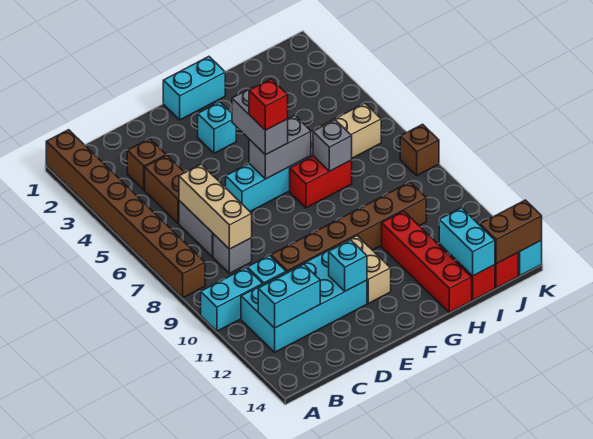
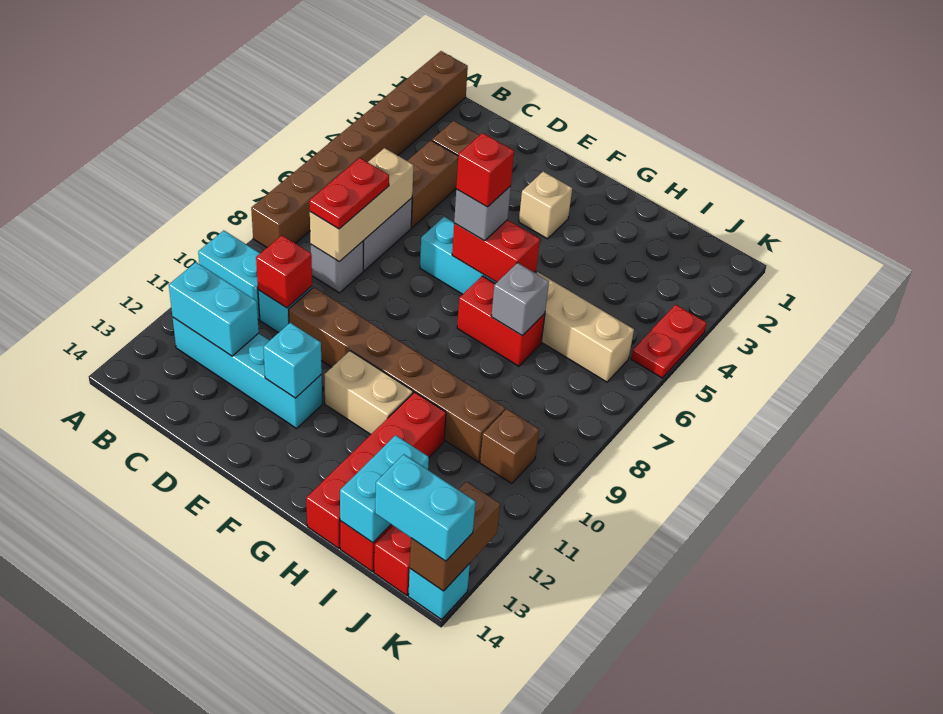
cyan 2x4 brick [241,248,367,352] -> cyan 1x4 brick [173,318,322,428]
none -> red 1x2 plate [309,158,389,229]
none -> red 1x1 brick [256,235,312,308]
cyan 1x2 brick [163,57,225,120] -> cyan 1x2 brick moved to [375,454,476,561]
cyan 1x1 brick [198,102,236,153] -> tan 1x1 brick [519,172,572,239]
grey 1x2 brick [232,87,288,155] -> grey 1x1 brick [454,186,511,241]
grey 1x2 brick [249,115,311,179] -> red 1x2 brick [452,220,540,282]
tan 1x2 brick [335,236,391,303] -> tan 1x2 brick turned to [324,351,413,434]
brown 1x2 brick [480,200,542,264] -> brown 1x2 brick turned to [410,481,500,591]
none -> red 1x2 plate [631,305,707,378]
brown 1x1 brick [400,124,439,175] -> brown 1x1 brick moved to [480,409,539,484]

